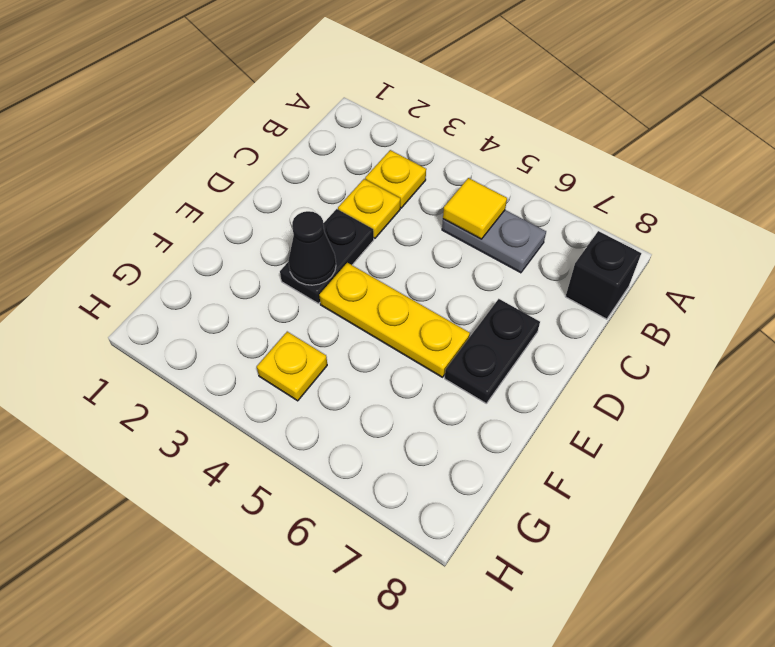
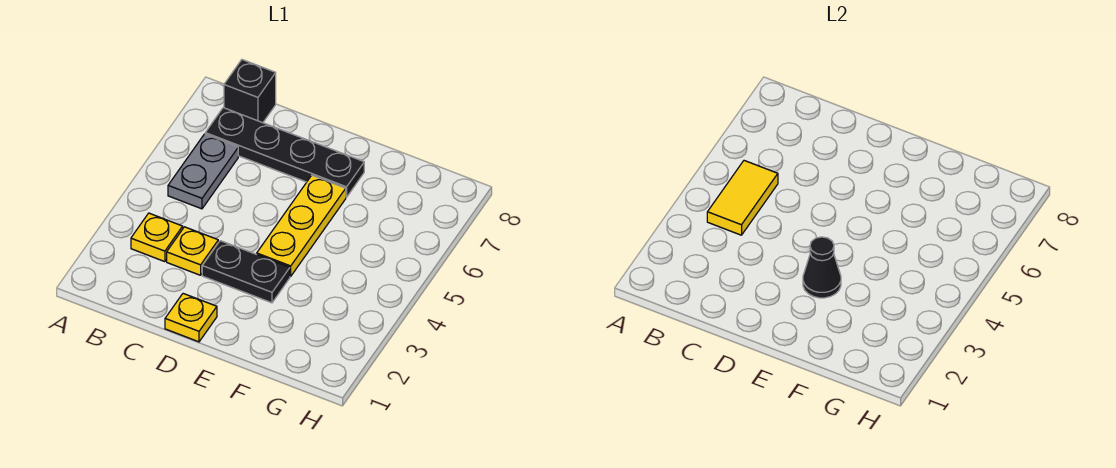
yellow 1x1 tile [443,178,507,239] -> yellow 1x2 tile [707,161,778,235]
black 1x2 plate [445,299,540,404] -> black 1x4 plate [205,108,364,197]
yellow 1x1 plate [257,332,327,401] -> yellow 1x1 plate moved to [165,294,217,342]

